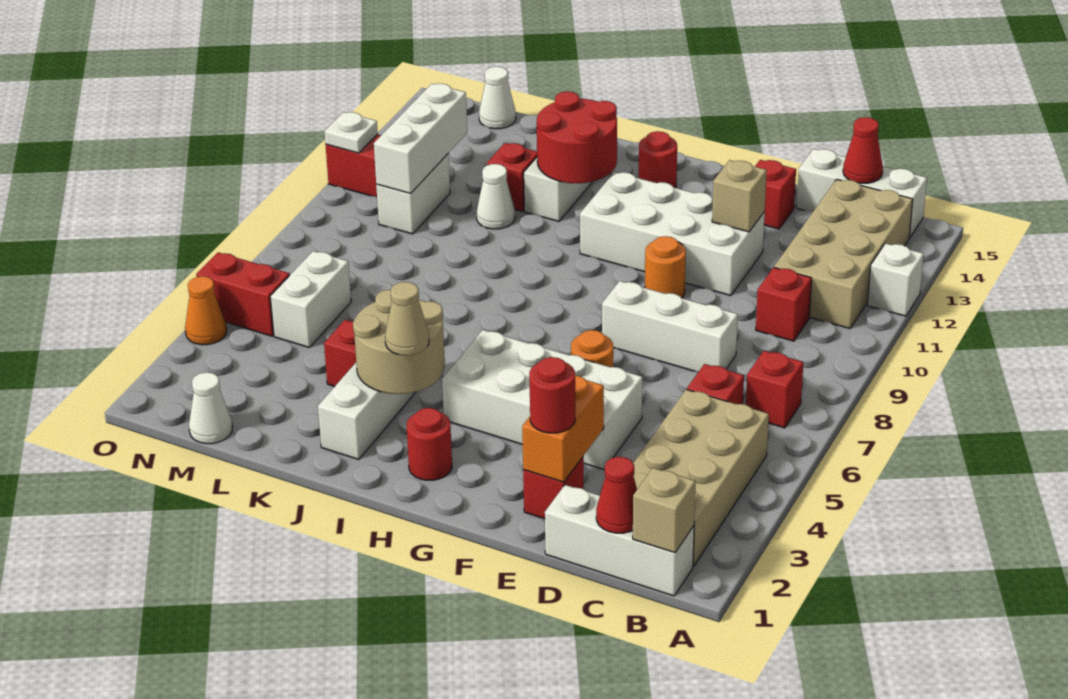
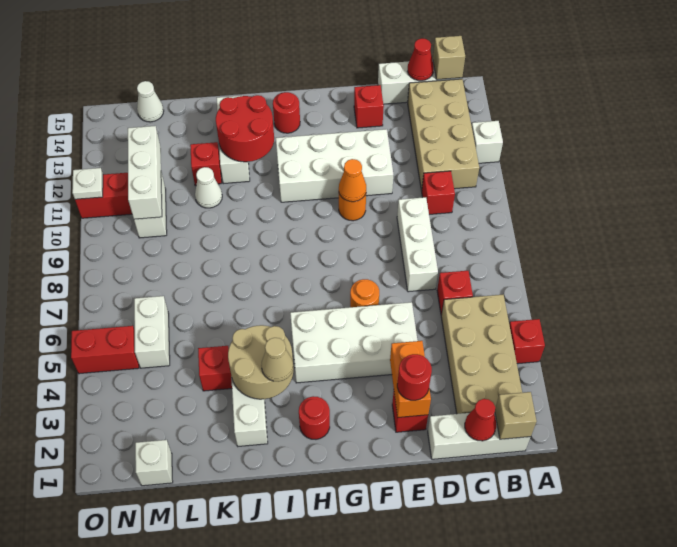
red 1x1 brick [746,351,803,428] -> red 1x1 brick moved to [509,319,545,364]
white 1x3 brick [602,281,738,372] -> white 1x3 brick turned to [397,197,438,292]
tan 1x1 brick [712,160,767,232] -> tan 1x1 brick moved to [433,36,465,80]
white 1x1 cone [189,372,233,444] -> white 1x1 brick [135,440,173,486]
orange 1x1 cone [185,276,227,345] -> orange 1x1 cone moved to [339,159,366,202]

